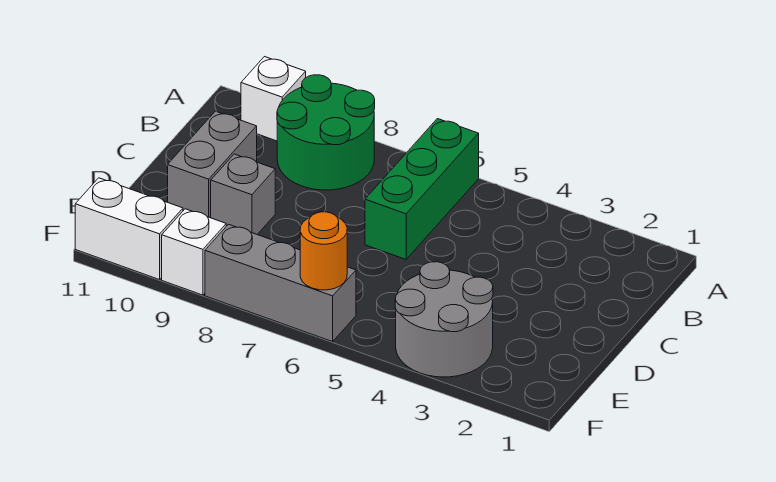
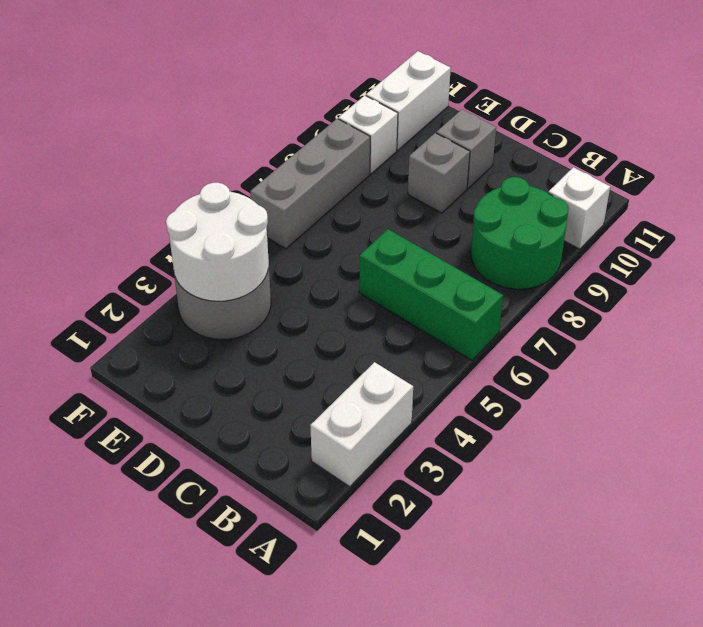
none -> white 1x2 brick [310,362,413,487]
grey 1x2 brick [168,111,257,218] -> grey 1x1 brick [437,109,496,188]
none -> white 2x2 round brick [166,183,269,301]
orange 1x1 round brick [300,212,347,290] -> none

